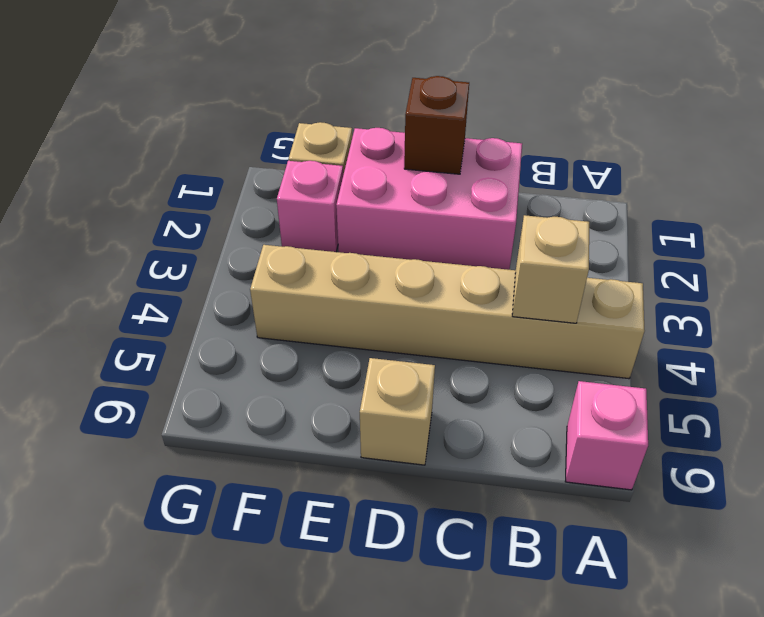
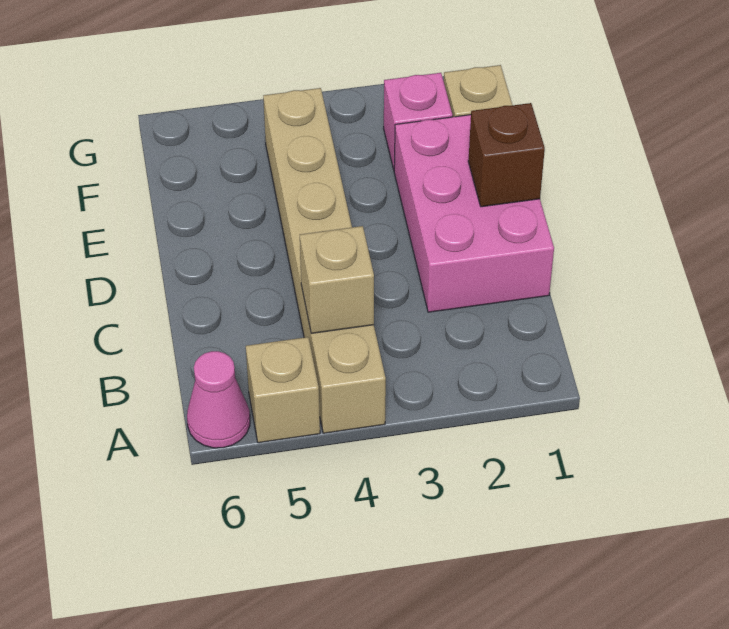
pink 1x1 brick [565,381,648,490] -> pink 1x1 cone [187,351,250,448]
tan 1x1 brick [360,358,435,465] -> tan 1x1 brick moved to [246,337,320,443]

